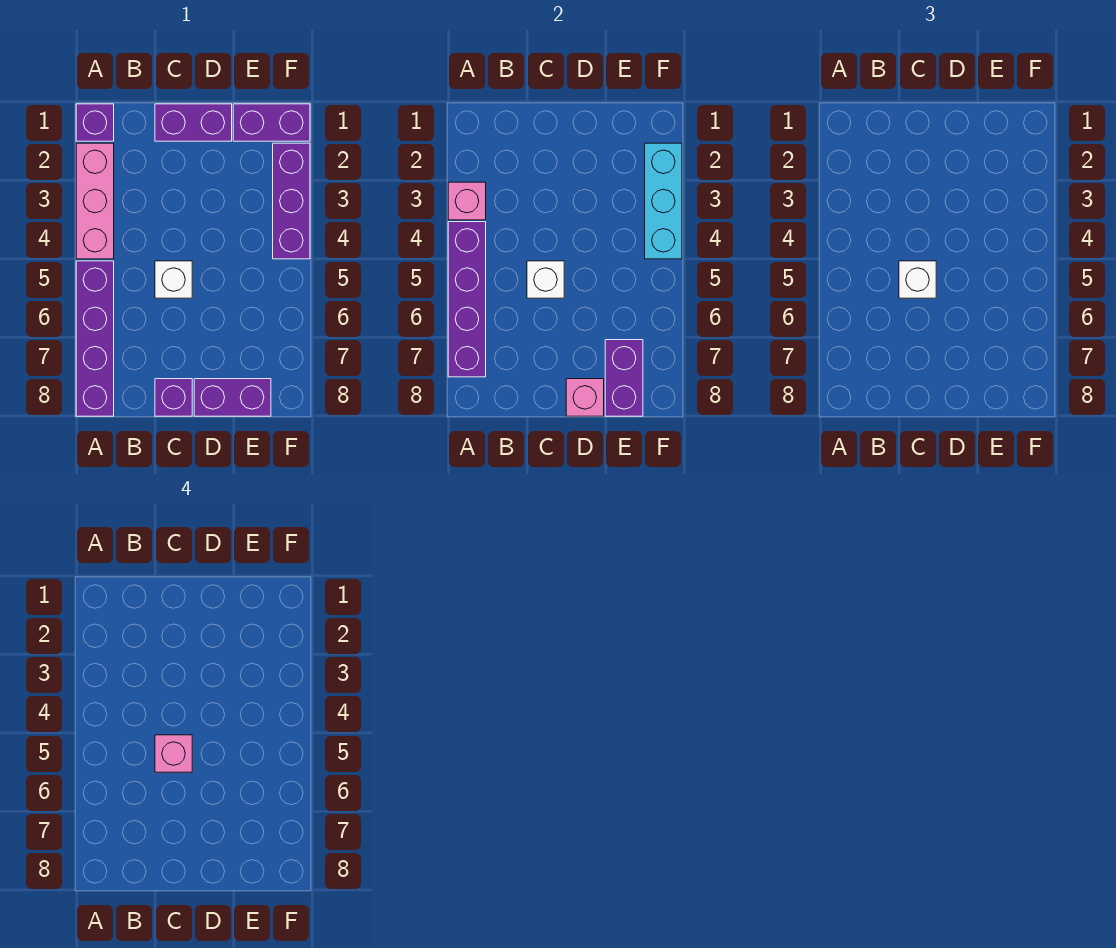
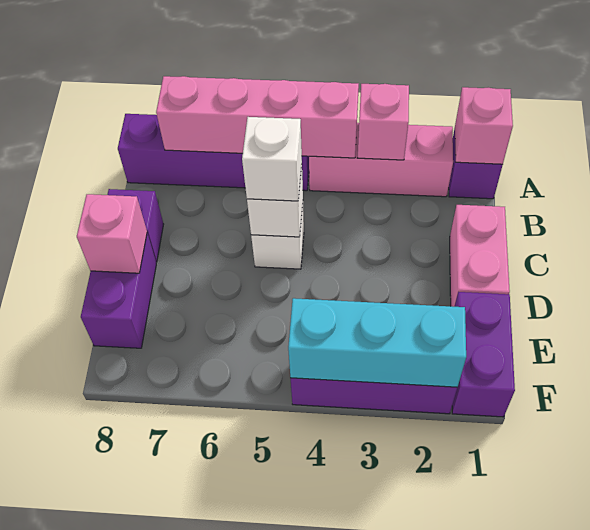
purple 1x4 brick [448,222,486,377] -> pink 1x4 brick [156,76,359,158]
purple 1x2 brick [155,104,232,141] -> pink 1x2 brick [450,205,510,307]
pink 1x1 brick [155,735,192,772] -> pink 1x1 brick moved to [455,87,513,165]
purple 1x2 brick [605,340,643,416] -> none

